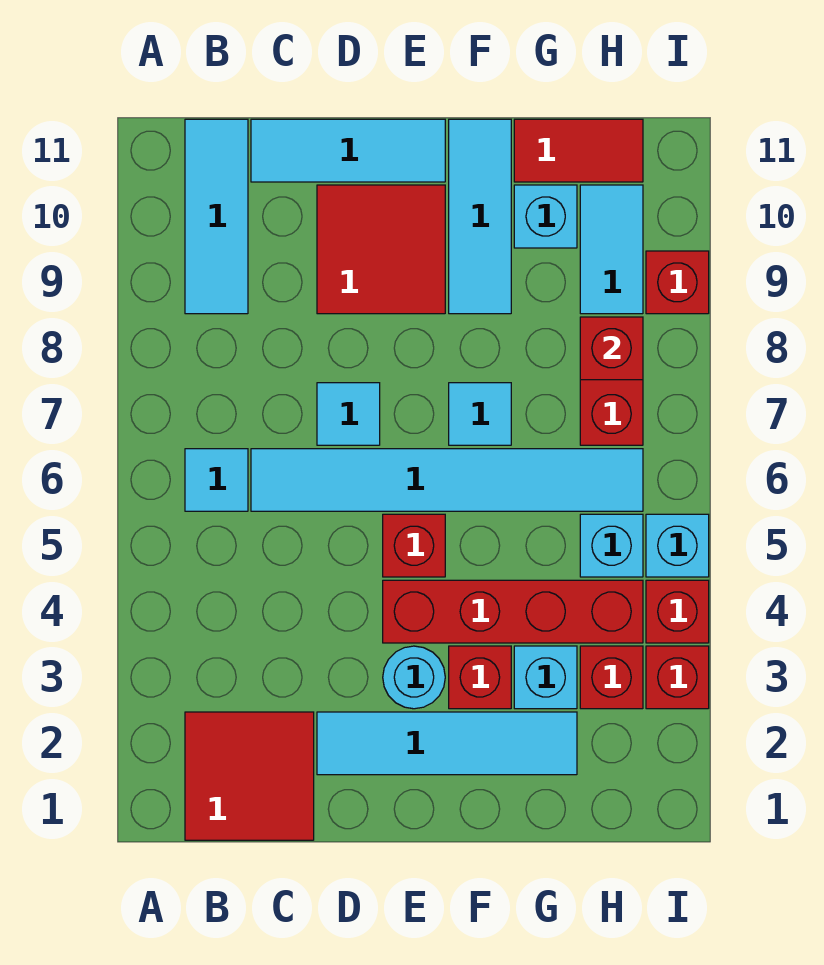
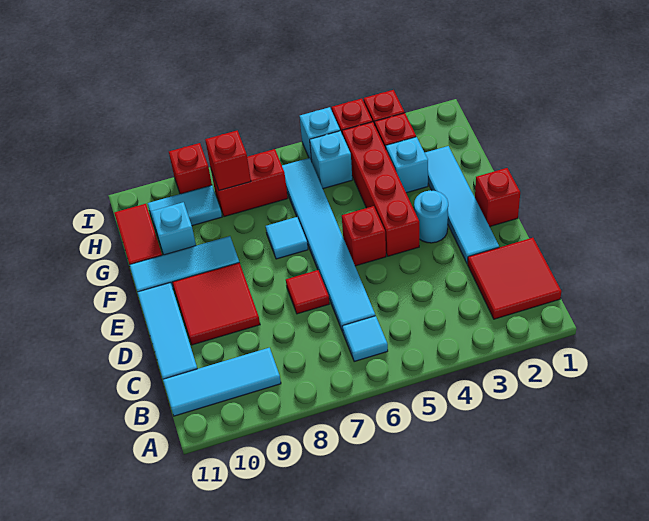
cyan 1x1 tile [317,383,380,445] -> red 1x1 tile [286,270,329,314]
red 1x1 brick [449,646,511,709] -> red 1x1 brick moved to [475,168,520,227]

